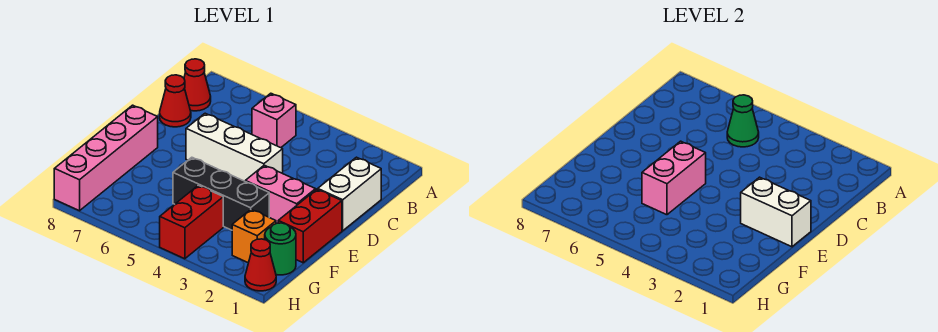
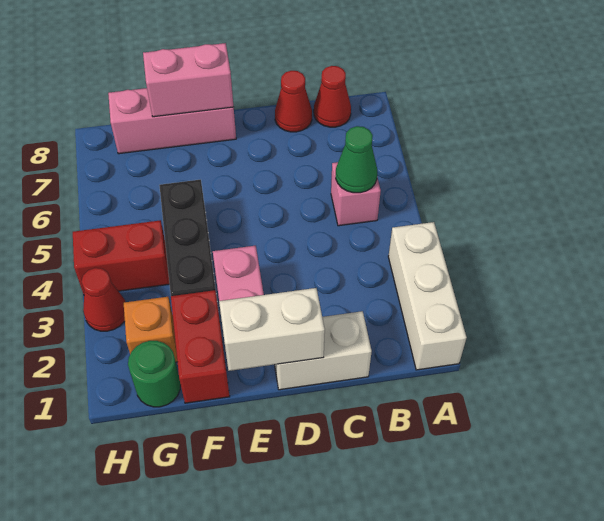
white 1x3 brick [186,113,283,181] -> white 1x3 brick moved to [388,222,467,370]
red 1x2 brick [278,189,342,263] -> red 1x2 brick turned to [171,290,230,403]
white 1x2 brick [741,177,811,247] -> white 1x2 brick turned to [219,288,325,371]
pink 1x2 brick [642,141,706,215] -> pink 1x2 brick moved to [143,43,234,117]
pink 1x4 brick [54,105,158,211] -> pink 1x3 brick [108,88,236,154]
red 1x1 cone [245,239,276,291] -> red 1x1 cone moved to [81,268,125,331]

